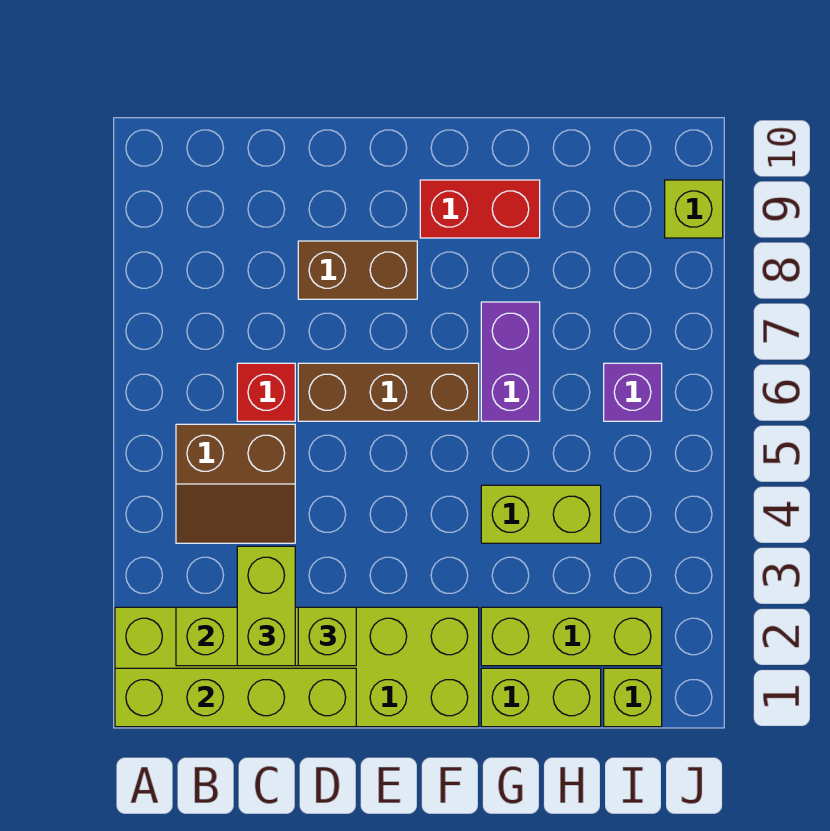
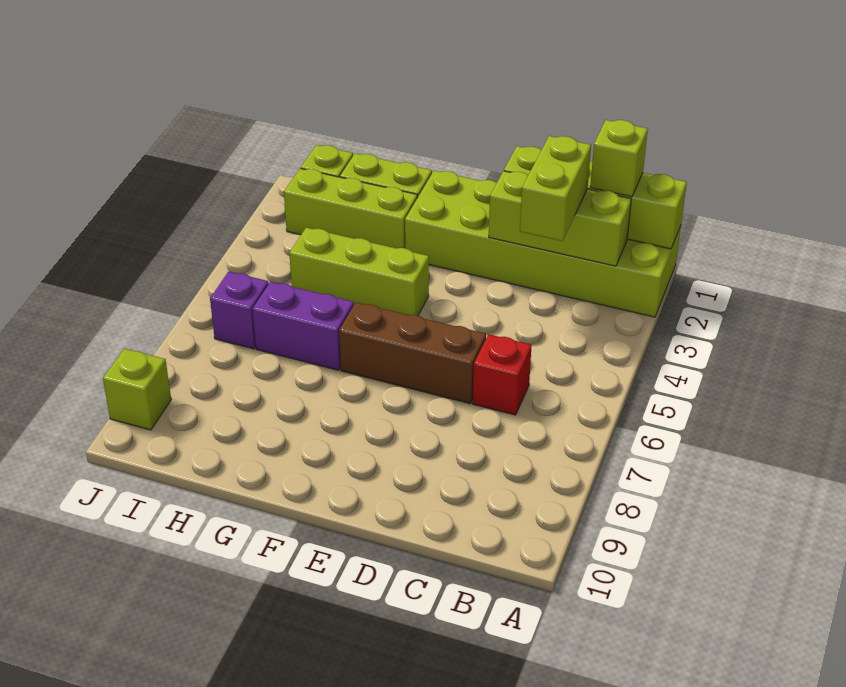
brown 2x2 slope [176,424,295,543] -> none
lime 1x1 brick [298,607,356,666] -> lime 1x1 brick moved to [590,120,648,197]
brown 1x2 brick [298,241,417,299] -> none
red 1x2 brick [420,180,540,238] -> none
lime 1x2 brick [481,485,601,543] -> lime 1x3 brick [289,228,429,316]
purple 1x2 brick [481,302,540,421] -> purple 1x2 brick turned to [252,282,354,370]

